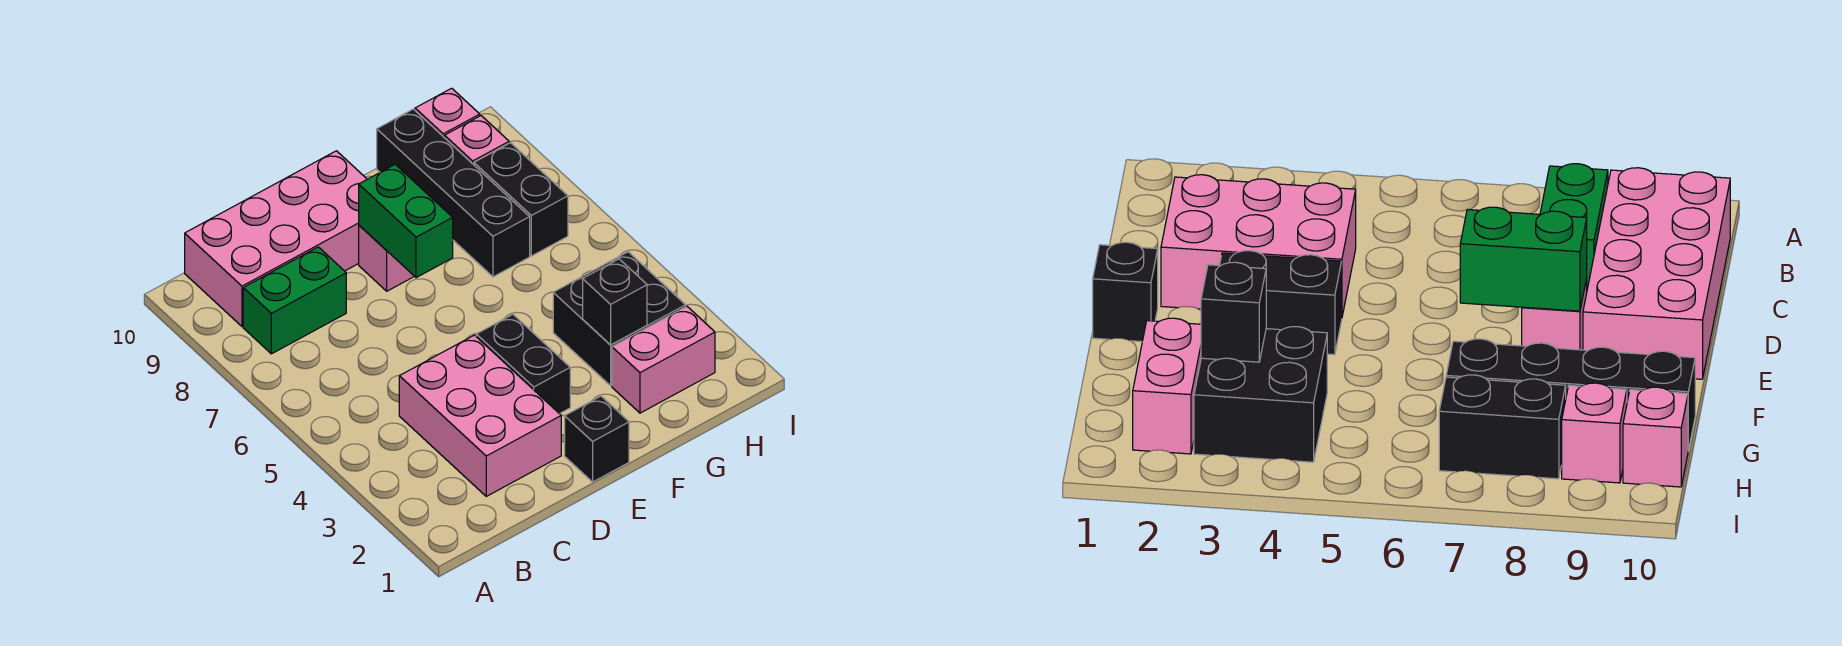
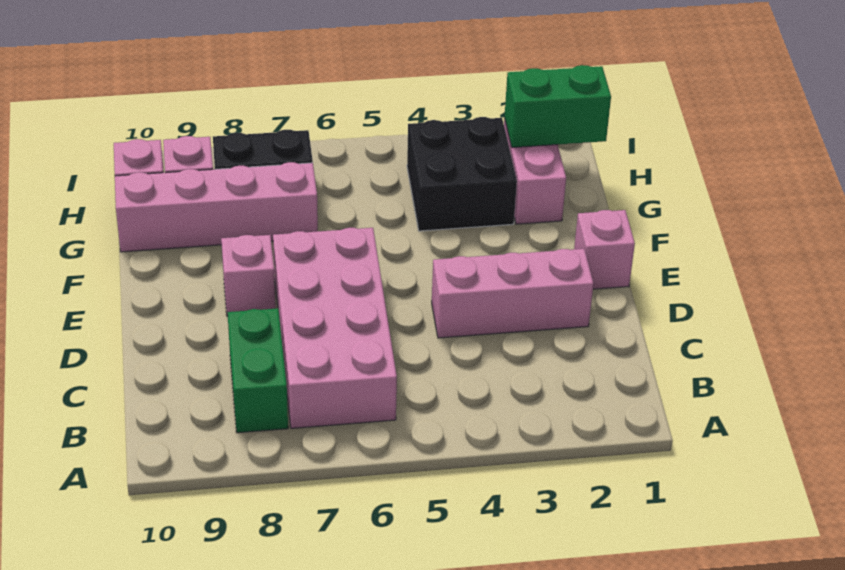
pink 2x4 brick [185,151,367,327] -> pink 2x4 brick moved to [273,228,397,428]
pink 2x3 brick [399,335,561,496] -> pink 1x3 brick [432,249,594,338]
black 1x1 brick [565,396,629,482] -> pink 1x1 brick [574,210,635,289]
black 1x2 brick [476,314,570,414] -> none
green 1x2 brick [359,164,453,278] -> green 1x2 brick moved to [505,65,611,147]
black 1x1 brick [583,259,647,345] -> none
black 1x4 brick [377,109,530,277] -> pink 1x4 brick [115,162,318,252]

